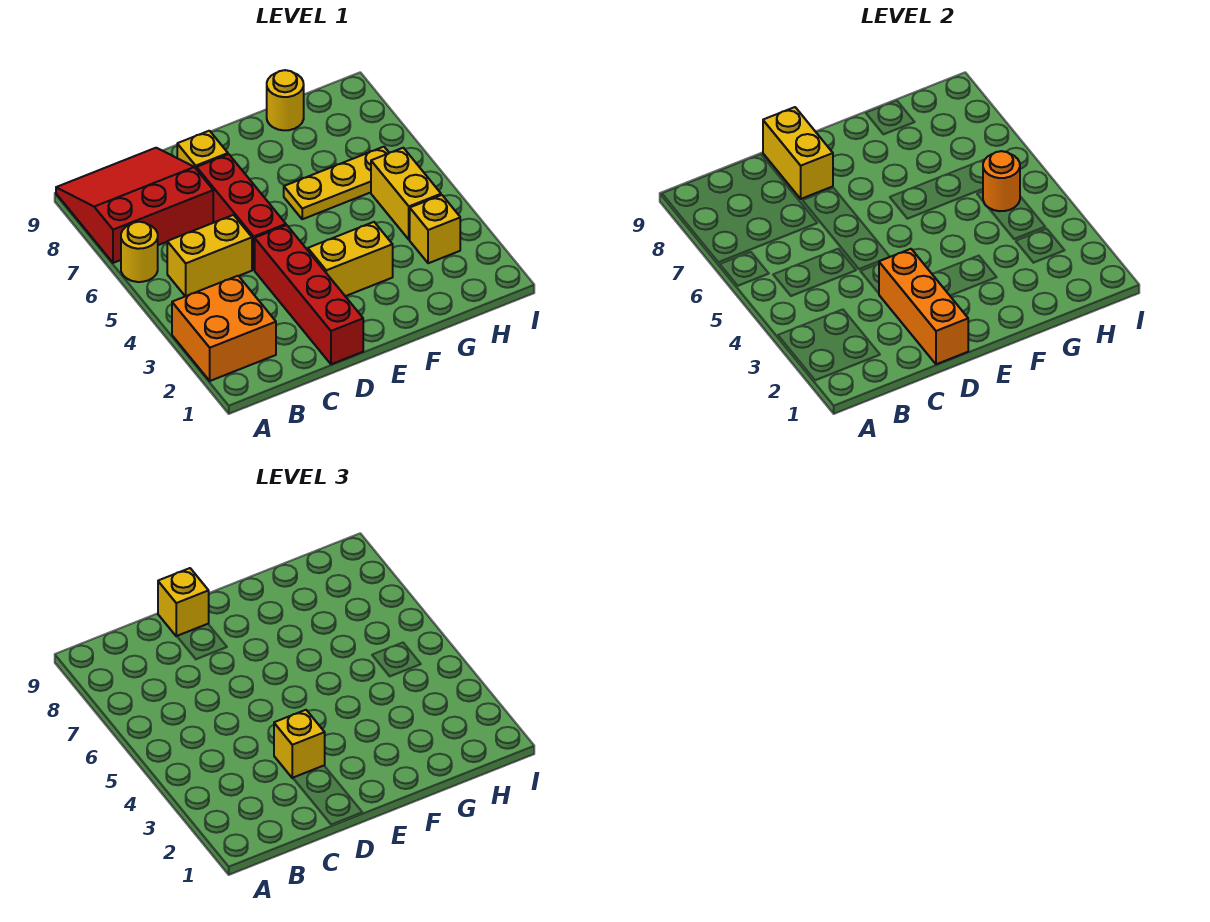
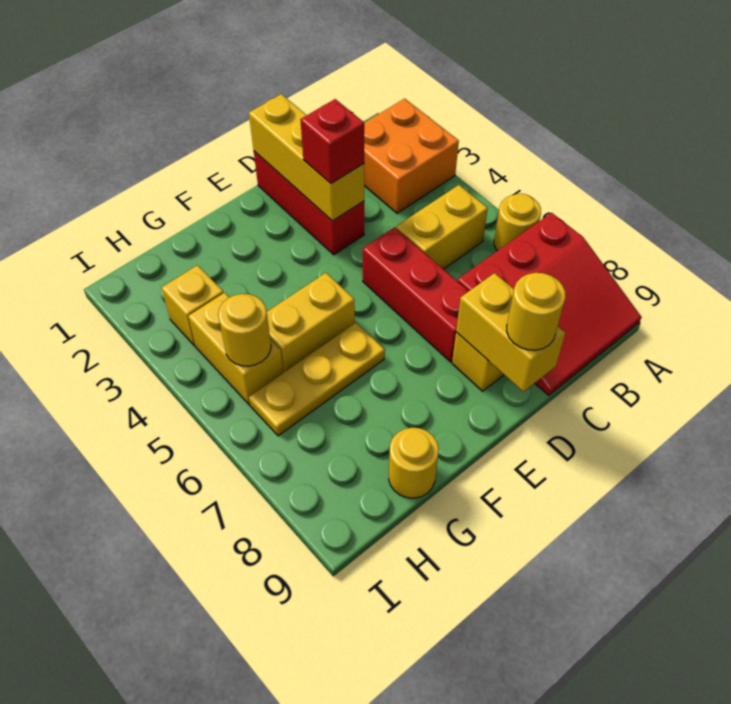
red 1x4 brick [255,225,363,364] -> red 1x3 brick [254,151,364,255]
orange 1x3 brick [879,249,968,364] -> yellow 1x3 brick [249,94,364,221]
yellow 1x1 brick [274,710,325,778] -> red 1x1 brick [300,99,364,183]
yellow 1x1 brick [158,568,209,636] -> yellow 1x1 round brick [507,273,566,350]
yellow 1x2 brick [308,222,393,296] -> yellow 1x2 brick moved to [267,273,355,373]
orange 1x1 round brick [983,151,1020,211] -> yellow 1x1 round brick [218,294,271,366]

